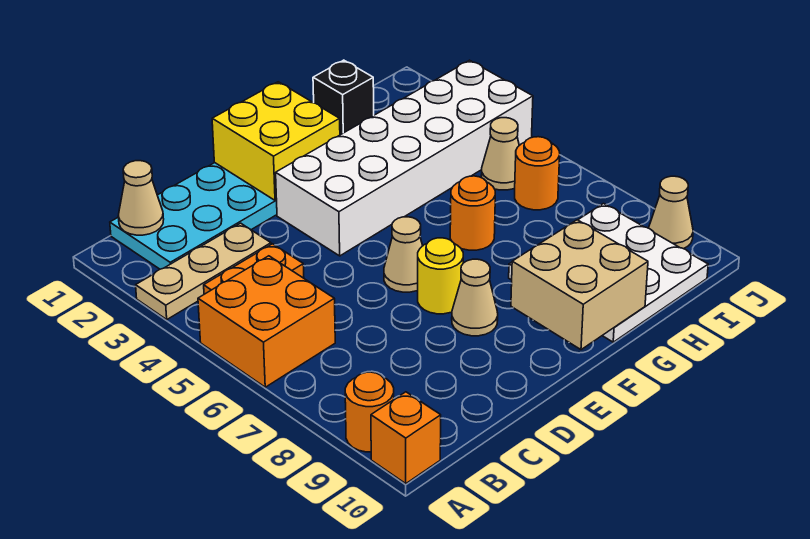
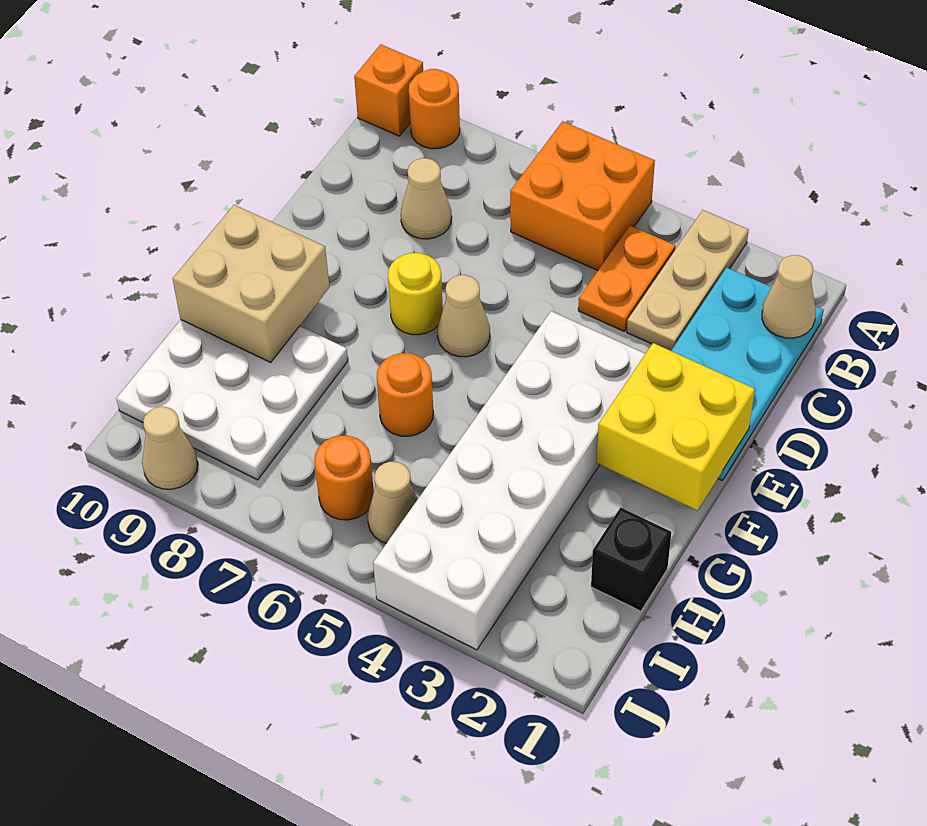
tan 1x1 cone [452,259,498,336] -> tan 1x1 cone moved to [401,158,452,239]

